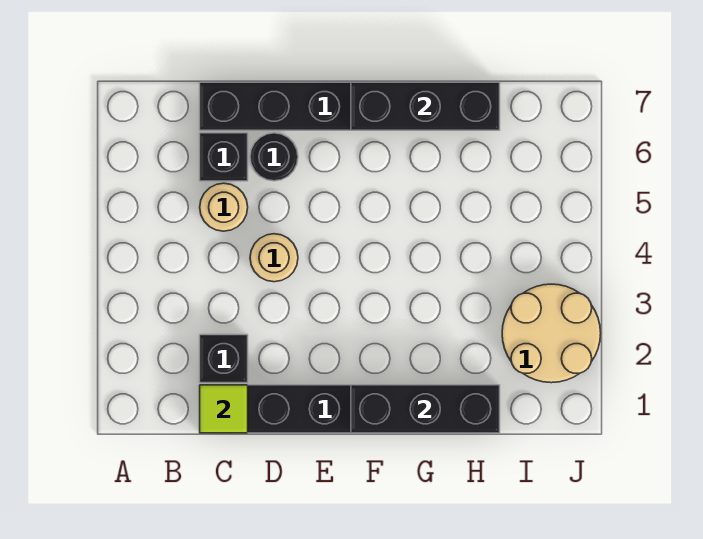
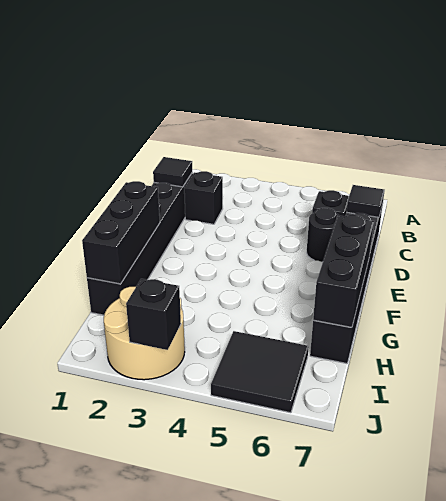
lime 1x1 tile [200,385,248,433] -> black 1x1 tile [153,157,192,187]
tan 1x1 round brick [200,183,248,231] -> none
none -> black 1x1 tile [346,185,385,217]
tan 1x1 round brick [250,234,298,282] -> none
none -> black 2x2 tile [211,331,309,413]
none -> black 1x1 brick [126,279,181,350]

